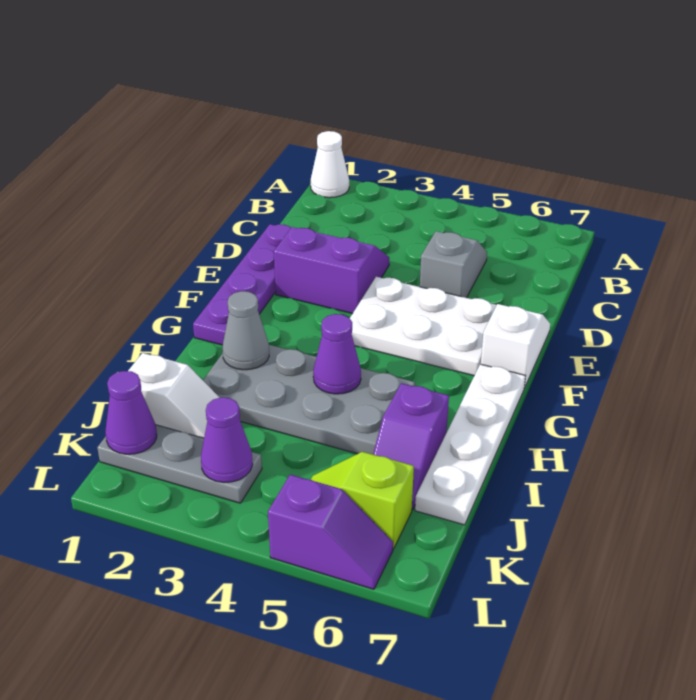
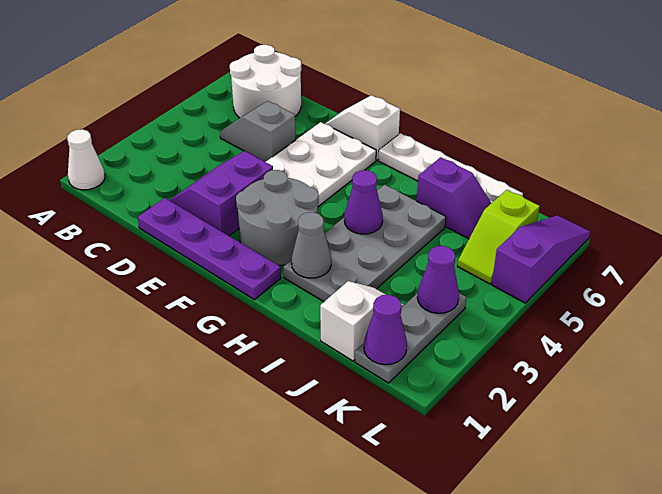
none -> white 2x2 round brick [230,45,301,118]
none -> grey 2x2 round brick [236,170,319,265]
purple 1x2 slope [268,475,393,589] -> purple 1x3 slope [492,215,590,303]

